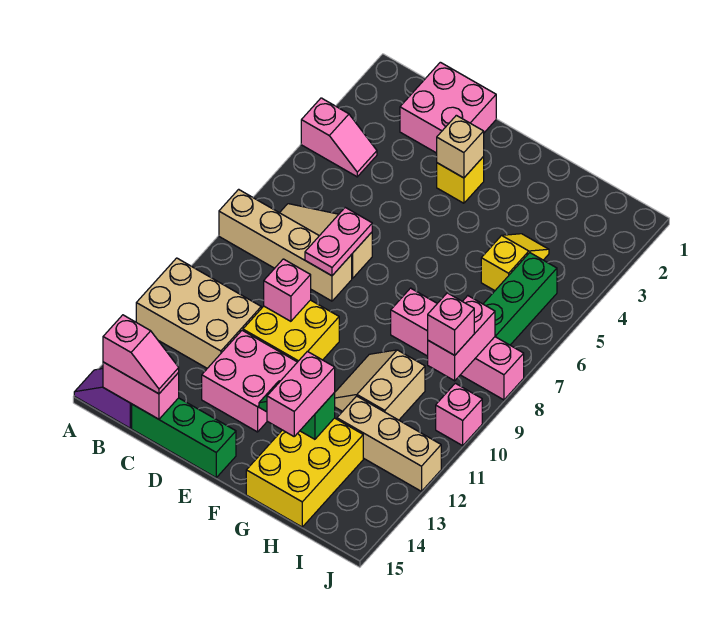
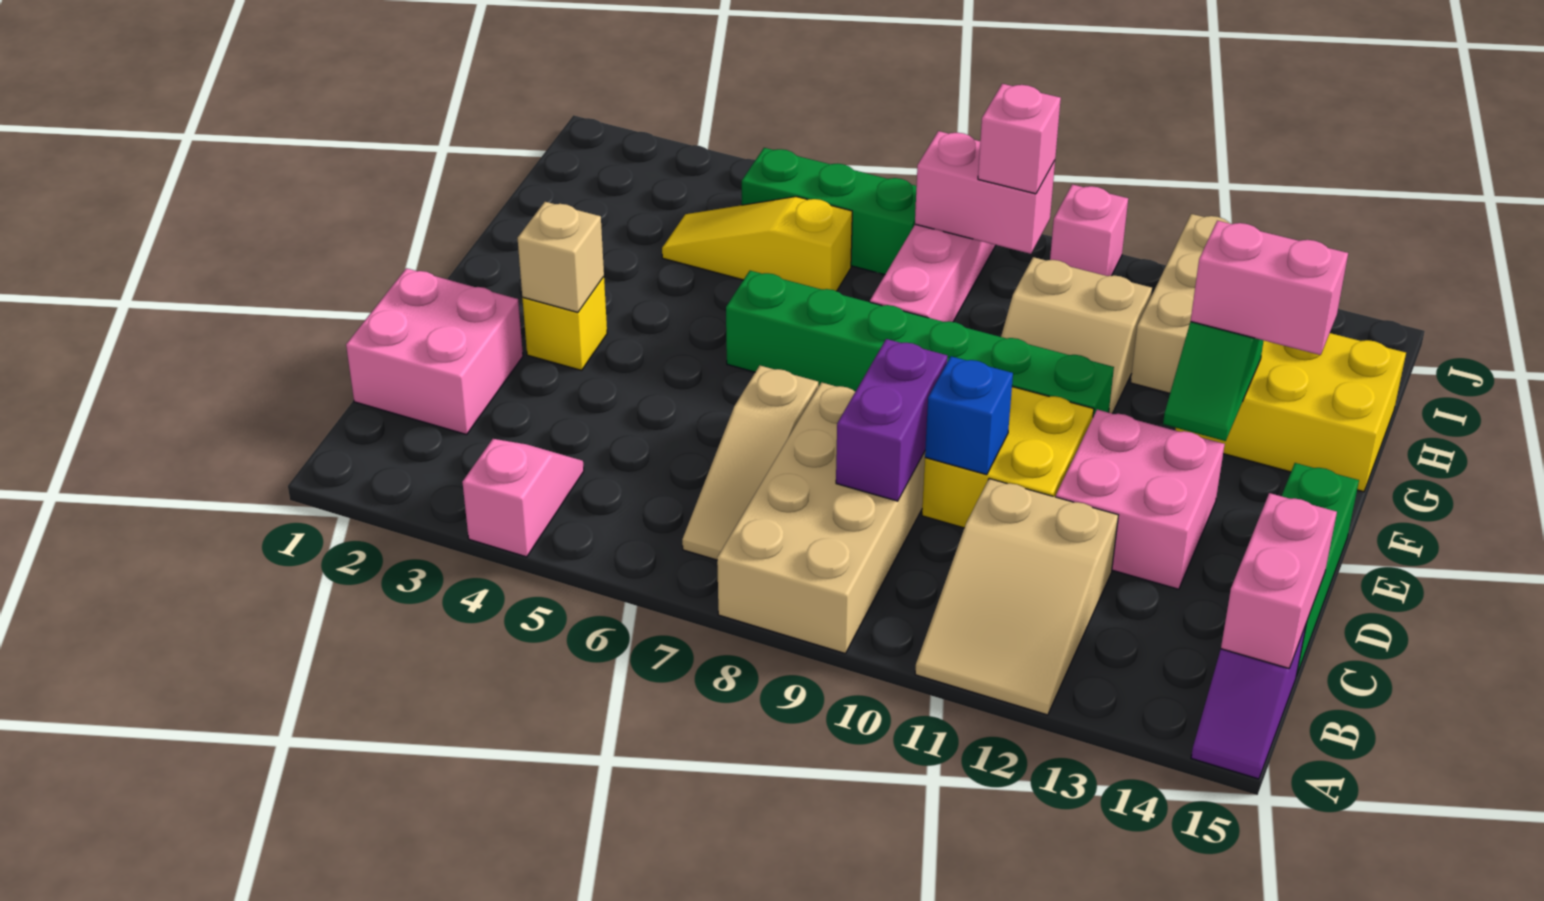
tan 1x4 brick [219,189,352,301] -> tan 2x4 brick [717,382,925,654]
tan 2x3 brick [136,258,261,368] -> tan 2x3 slope [915,479,1118,715]
pink 1x2 slope [103,315,179,394] -> none
none -> purple 1x2 brick [836,339,947,501]
pink 1x2 plate [305,208,372,276] -> none
pink 1x1 brick [264,259,311,321] -> blue 1x1 brick [925,356,1013,475]
none -> green 1x6 brick [726,271,1114,417]
yellow 1x2 slope [481,234,549,291] -> yellow 1x3 slope [662,197,852,291]

